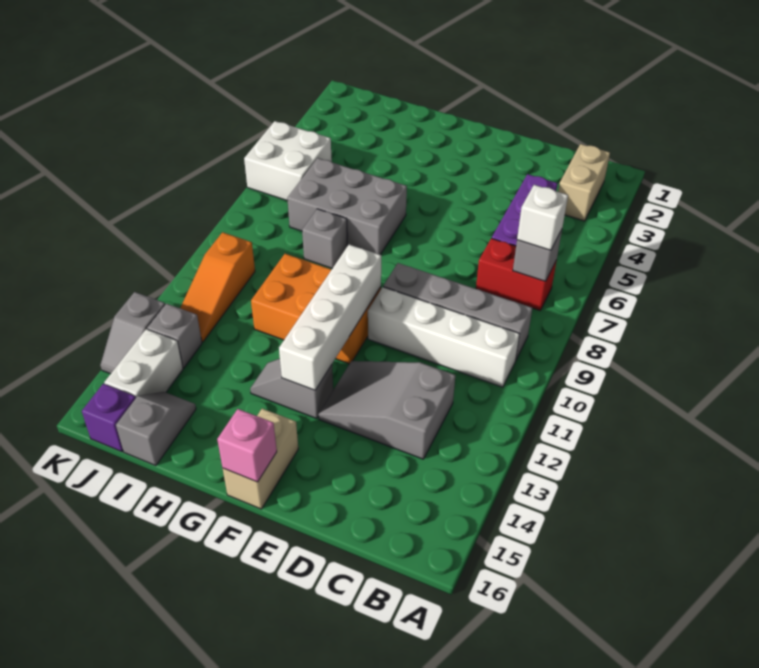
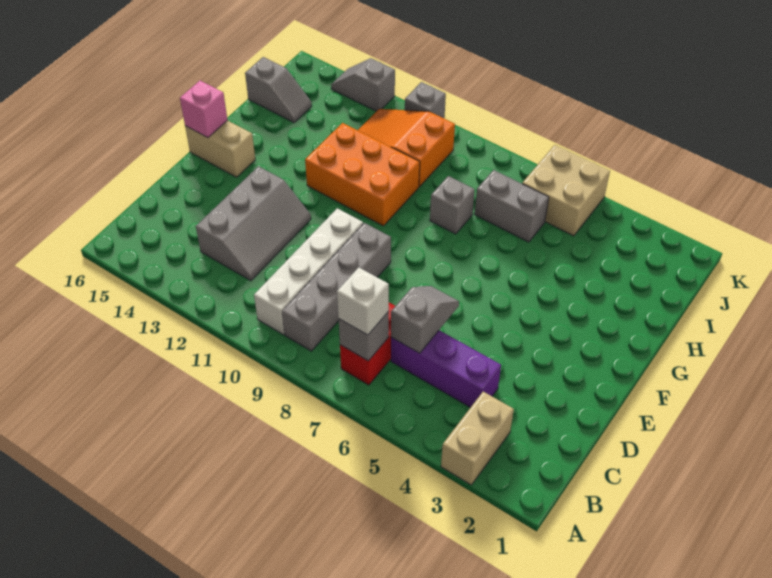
tan 1x2 brick [558,144,610,221] -> tan 1x2 brick turned to [441,392,514,485]
grey 2x3 slope [318,361,455,459] -> grey 2x3 slope turned to [196,166,311,281]
orange 2x3 brick [251,254,381,364] -> orange 2x3 brick turned to [305,123,420,226]
white 1x4 brick [279,245,381,390] -> none
grey 1x2 slope [250,359,333,419] -> grey 1x2 slope moved to [391,286,459,353]
grey 2x3 brick [287,158,407,255] -> grey 1x2 brick [475,170,549,242]
white 2x2 brick [244,121,332,201] -> tan 2x2 brick [522,145,610,236]
orange 1x3 slope [180,232,255,342] -> orange 2x3 slope [358,109,455,186]
grey 1x1 brick [147,304,202,368] -> grey 1x1 brick moved to [405,82,446,118]
white 1x2 brick [104,329,183,397] -> none
purple 1x1 brick [82,384,136,452] -> none

